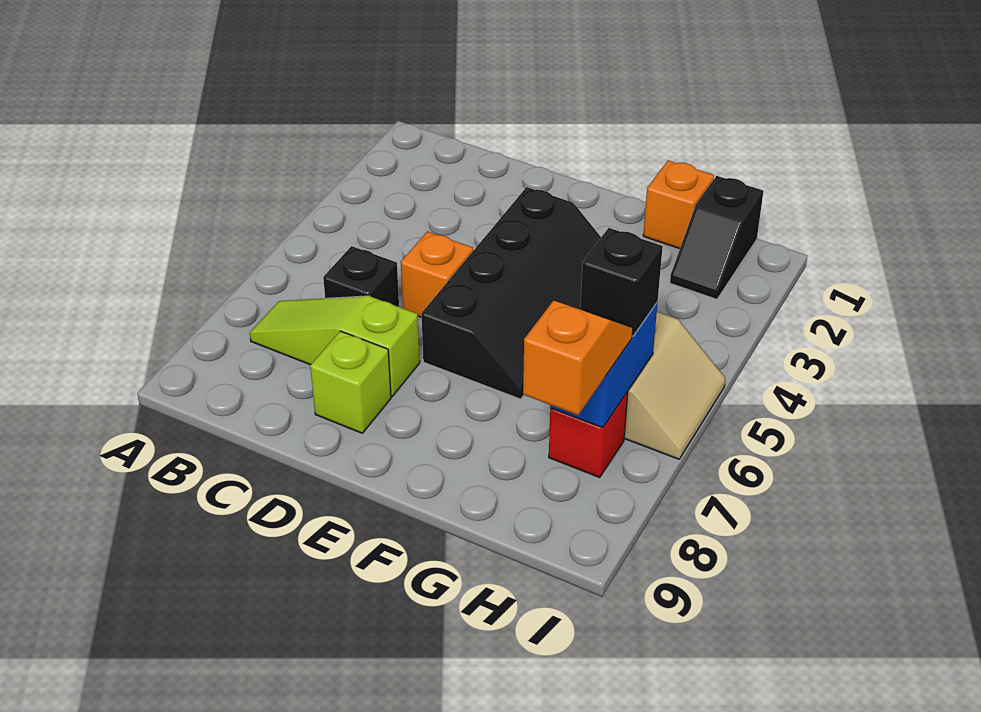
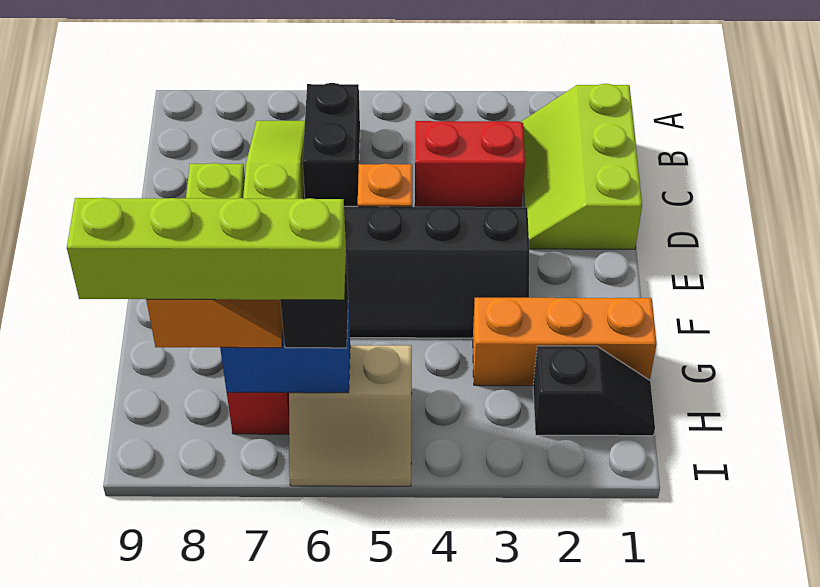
none -> lime 2x3 slope [521,84,642,249]
none -> red 2x2 slope [415,121,525,207]
black 1x1 brick [323,246,399,307] -> black 1x2 brick [303,83,360,206]
orange 1x1 brick [643,160,714,249] -> orange 1x3 brick [473,298,657,386]
black 1x2 slope [670,176,764,299] -> black 1x2 slope turned to [533,346,655,436]
none -> lime 1x4 brick [67,198,346,300]

